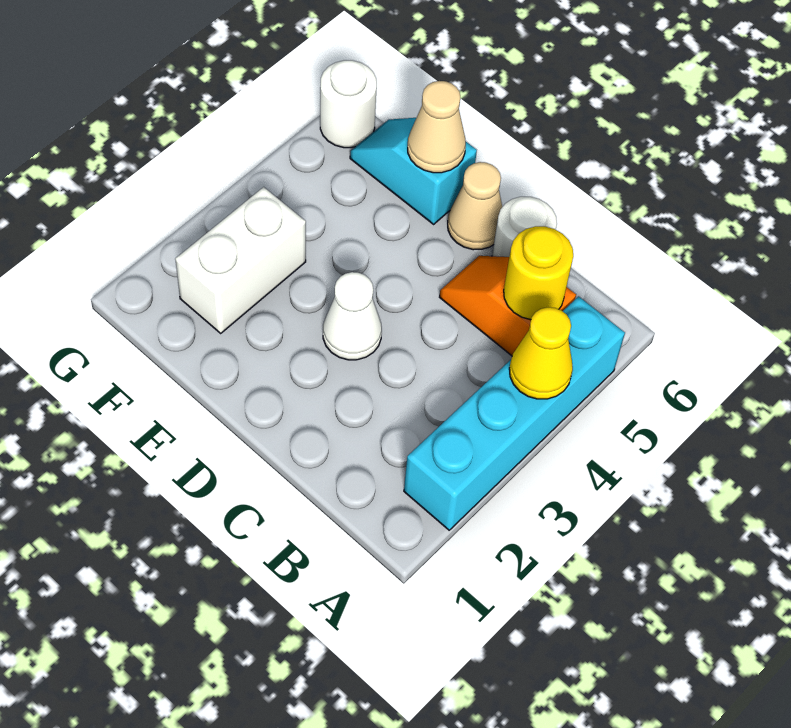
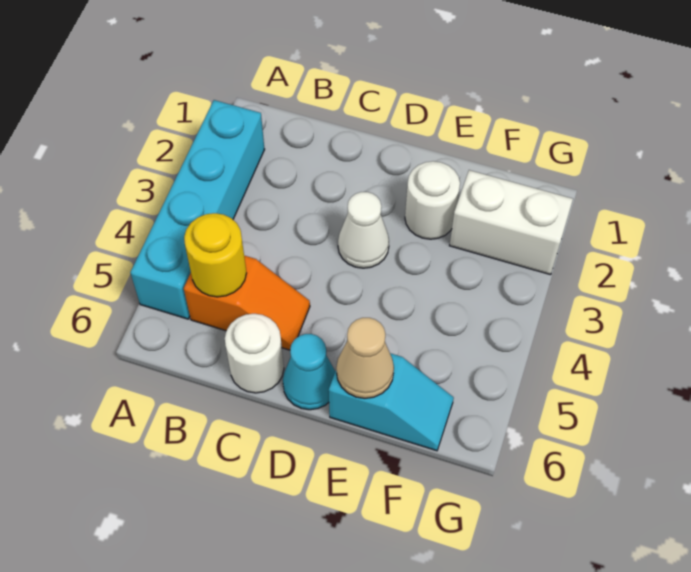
yellow 1x1 cone [509,307,573,399] -> none
tan 1x1 cone [448,162,502,250] -> cyan 1x1 cone [283,334,335,410]
white 1x2 brick [175,187,306,333] -> white 1x2 brick turned to [450,170,573,275]
white 1x1 round brick [320,60,377,148] -> white 1x1 round brick moved to [405,161,460,239]

